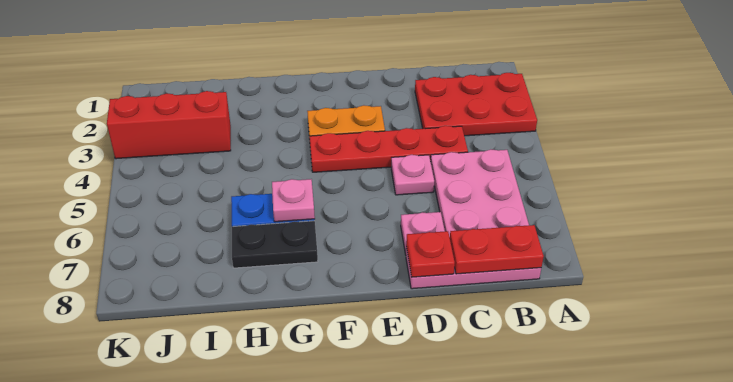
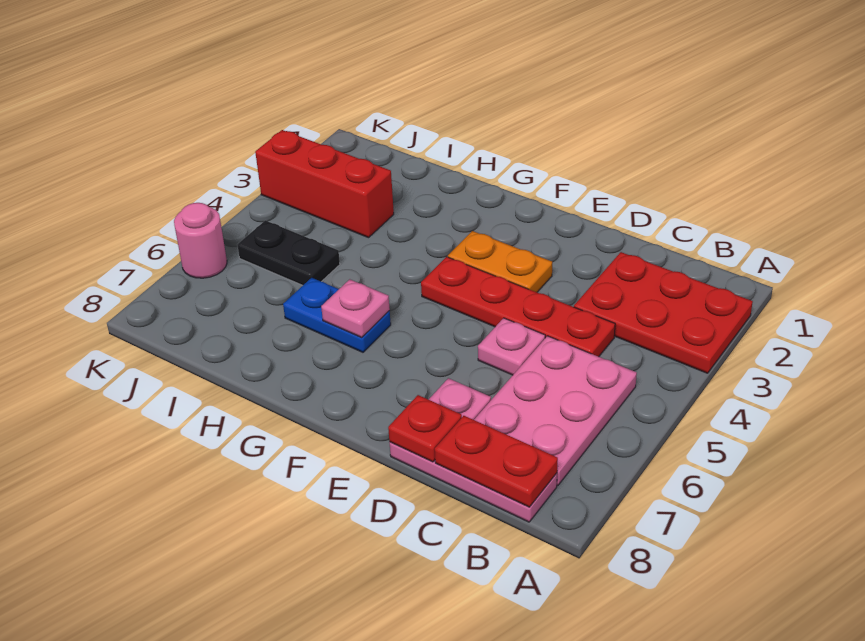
black 1x2 plate [232,221,318,268] -> black 1x2 plate moved to [238,221,340,285]
none -> pink 1x1 round brick [174,203,227,278]

